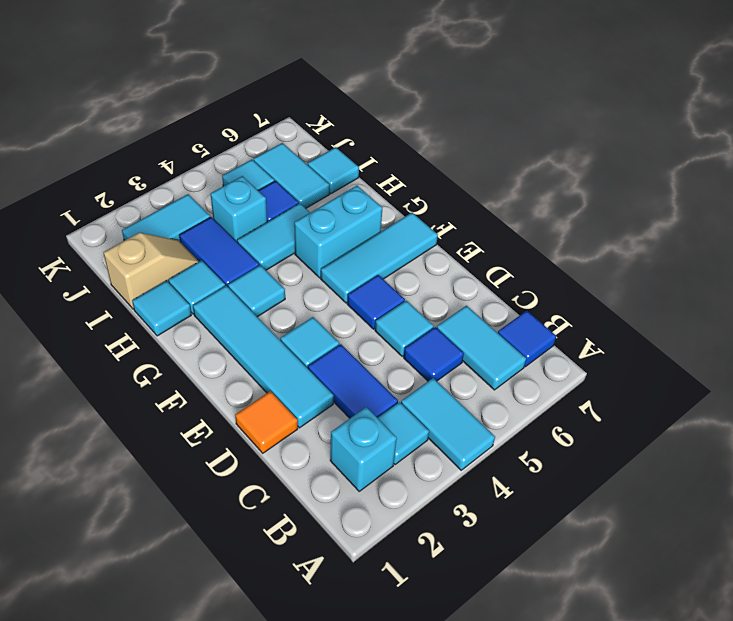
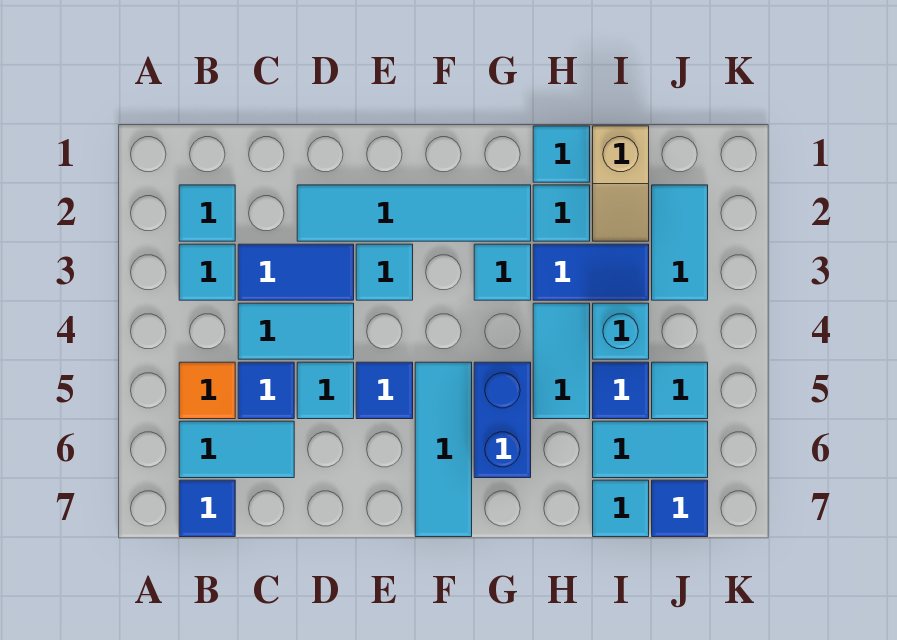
cyan 1x2 tile [401,378,495,470] -> cyan 1x2 tile moved to [238,303,354,359]
cyan 1x1 brick [330,407,397,491] -> cyan 1x1 tile [179,185,235,241]
orange 1x1 tile [235,391,298,453] -> orange 1x1 tile moved to [179,362,235,419]
cyan 1x2 brick [294,186,382,278] -> blue 1x2 brick [474,362,531,478]
none -> blue 1x1 tile [652,480,708,537]

